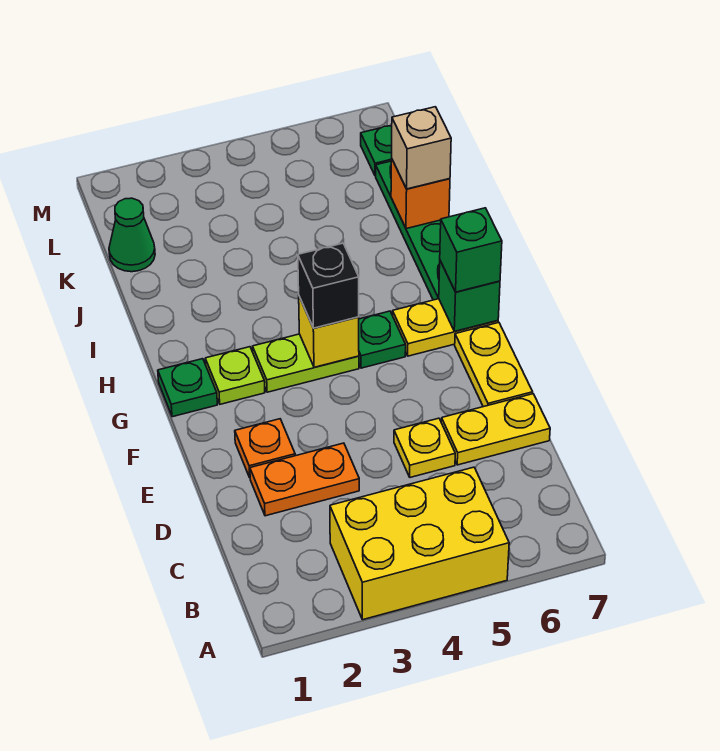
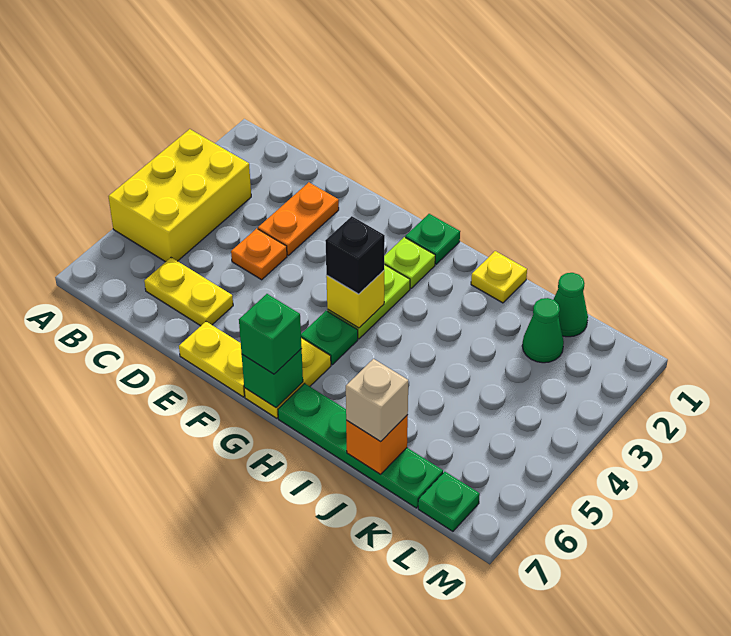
yellow 1x1 plate [394,418,455,477] -> yellow 1x1 plate moved to [471,251,527,303]
yellow 1x2 plate [441,394,550,465] -> yellow 1x2 plate turned to [144,258,233,326]
orange 1x1 plate [235,419,295,477] -> orange 1x1 plate moved to [231,228,287,280]
none -> green 1x1 cone [522,298,564,363]

